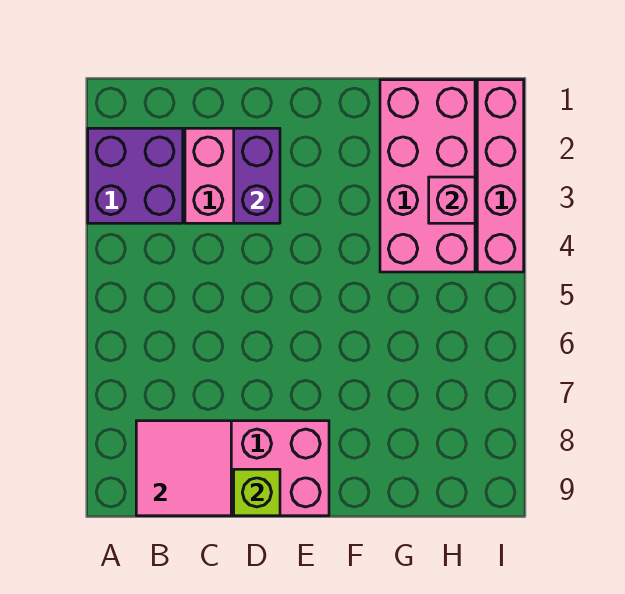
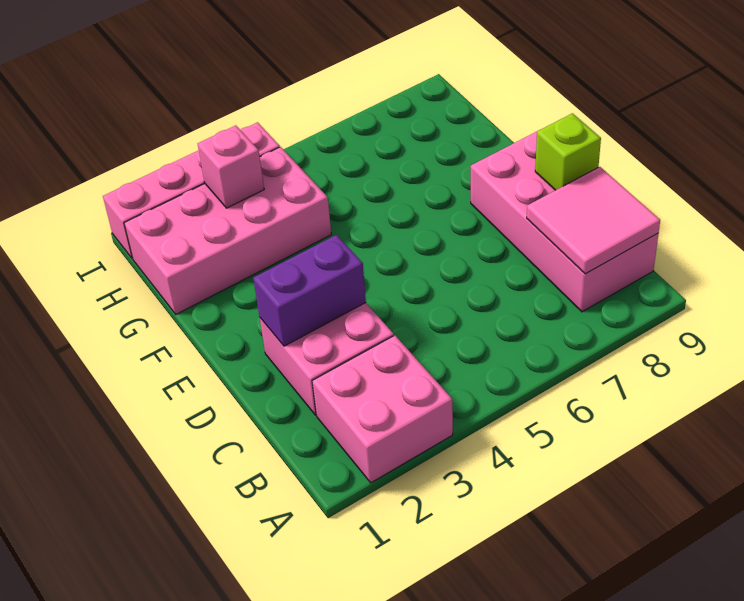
purple 2x2 brick [88,128,183,223] -> pink 2x2 brick [312,335,453,483]

